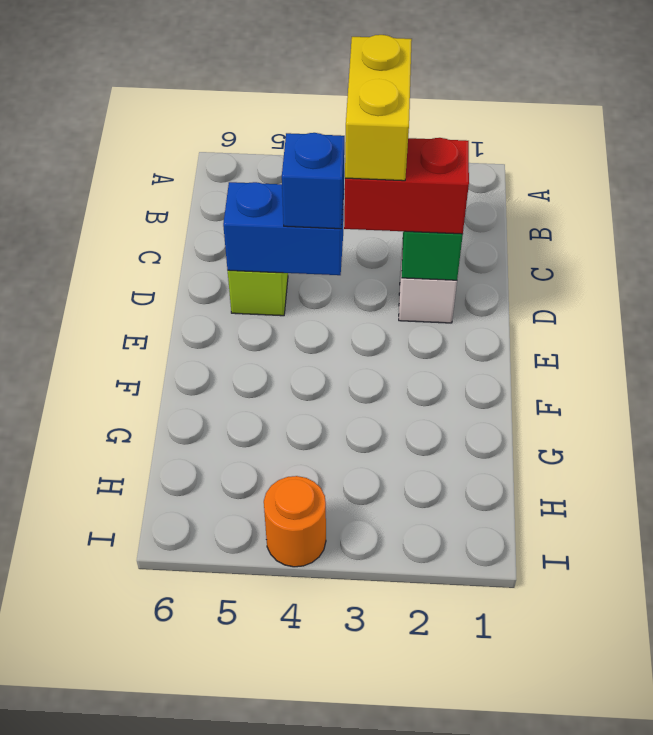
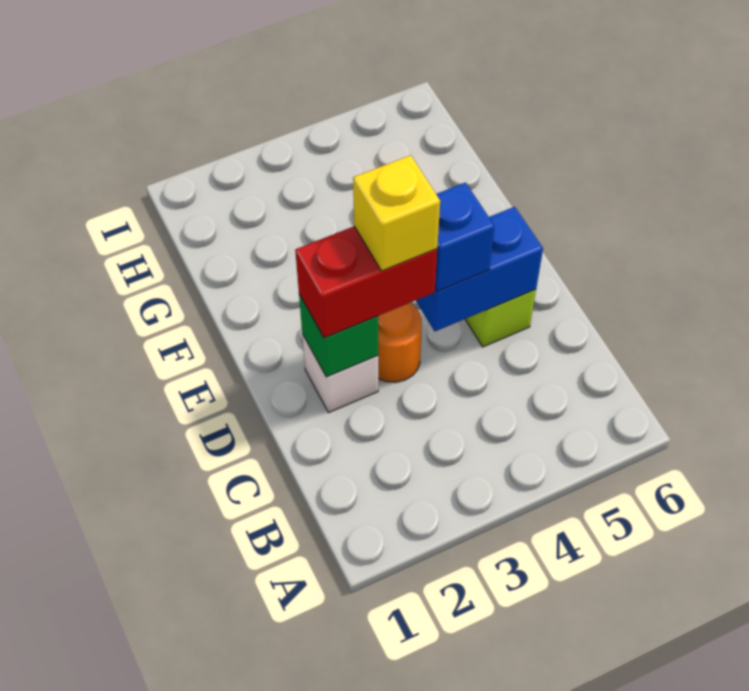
yellow 1x2 brick [345,35,412,181] -> yellow 1x1 brick [353,155,440,271]
orange 1x1 round brick [264,476,326,567] -> orange 1x1 round brick moved to [378,303,422,382]

